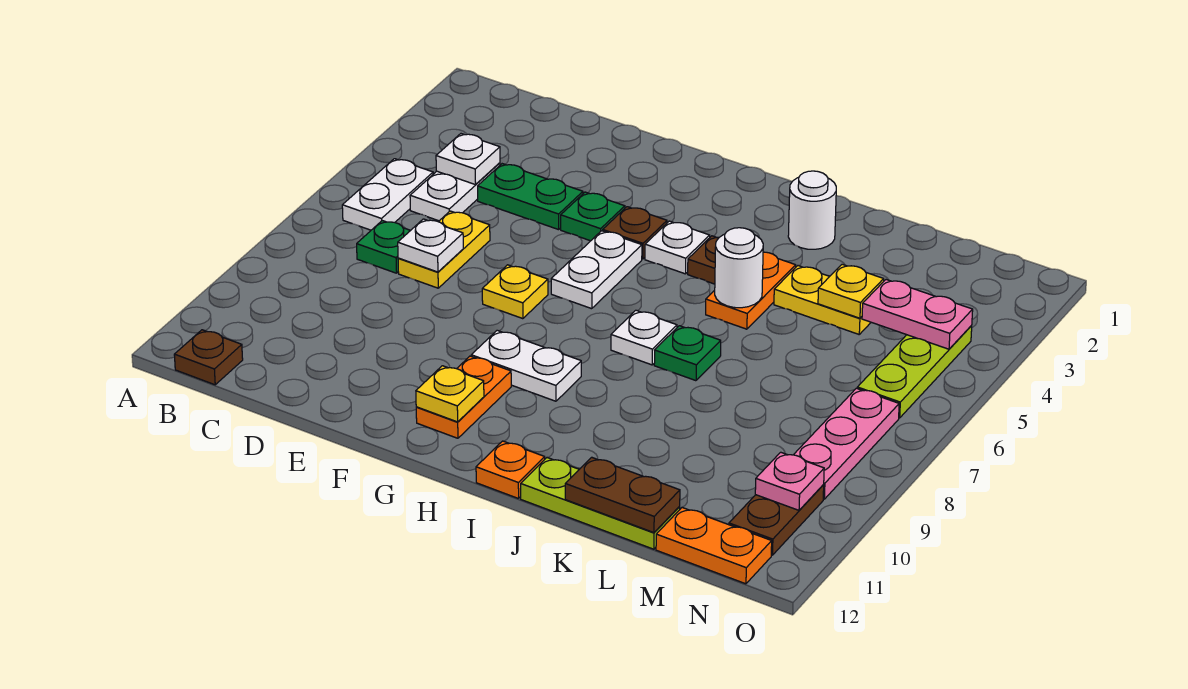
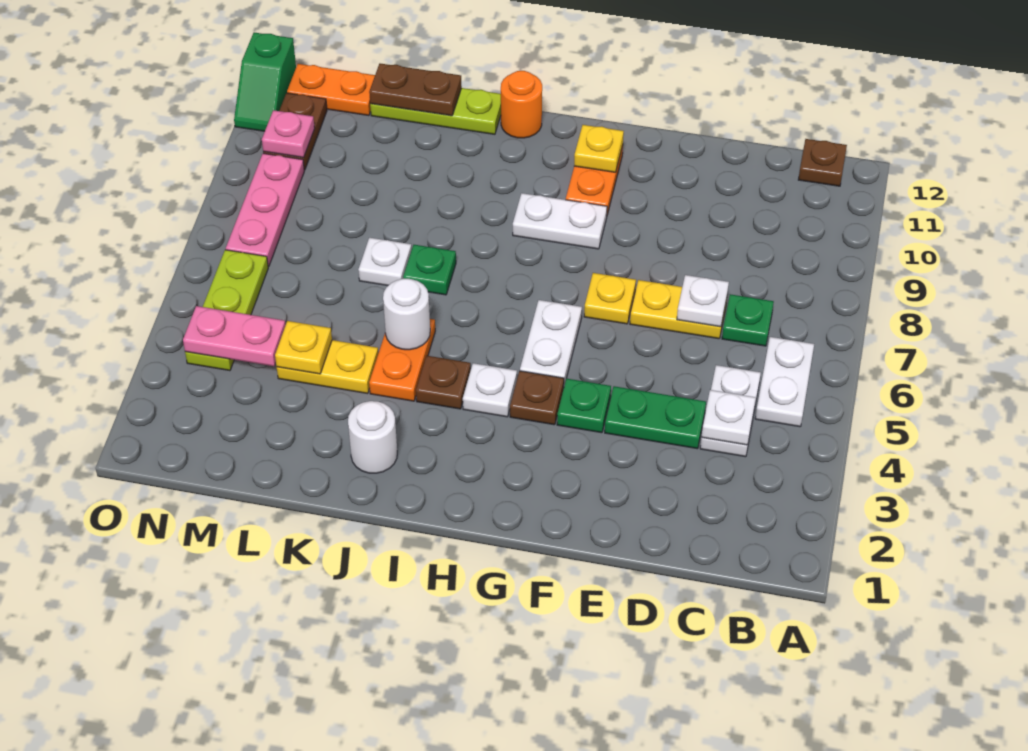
yellow 1x2 plate [398,211,490,288] -> yellow 1x2 plate turned to [630,280,727,339]
white 1x1 plate [611,310,677,365] -> white 1x1 plate moved to [358,238,412,286]
orange 1x1 plate [476,441,545,499] -> orange 1x1 round brick [501,71,542,138]
none -> green 1x2 slope [234,32,296,131]

